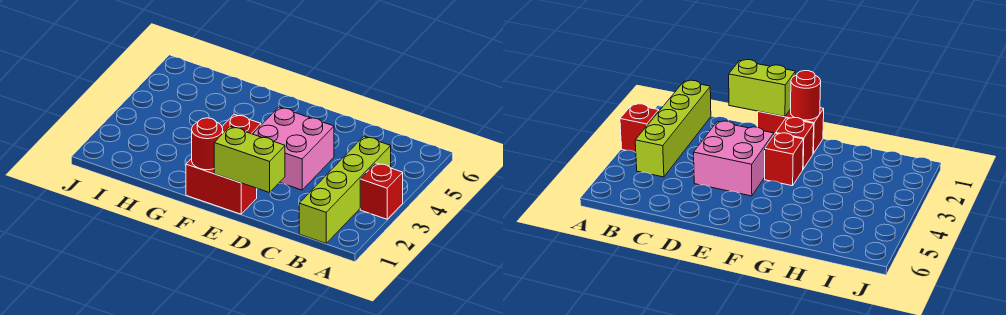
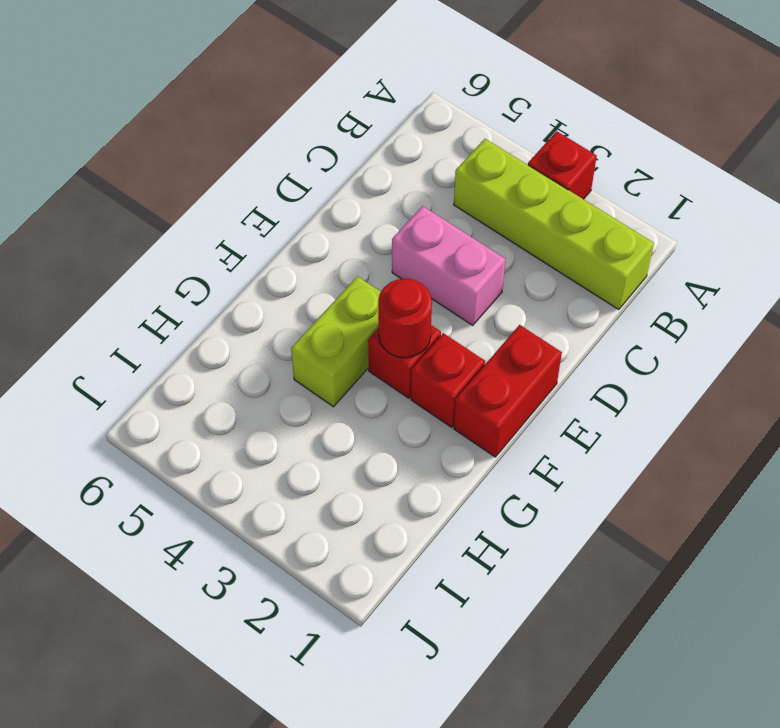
lime 1x2 brick [214,127,285,193] -> lime 1x2 brick moved to [291,276,381,407]
pink 2x2 brick [253,107,334,190] -> pink 1x2 brick [392,206,505,325]
red 1x1 round brick [192,118,223,170] -> red 1x1 round brick moved to [378,279,432,358]

